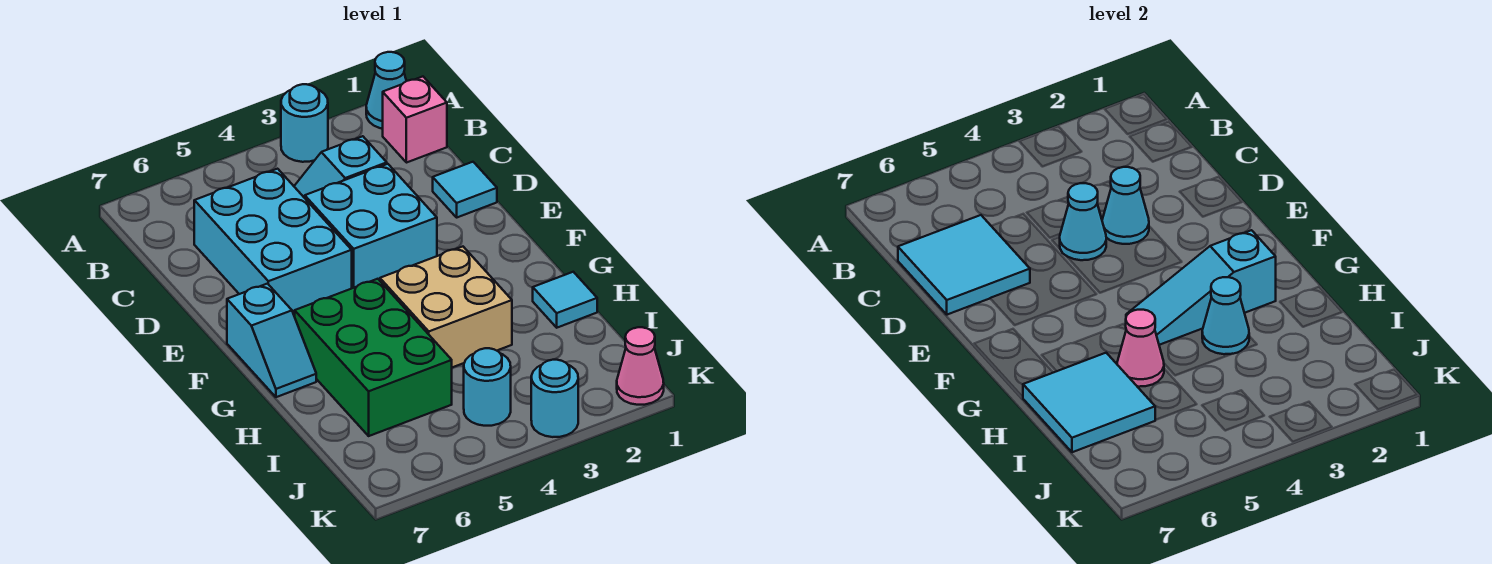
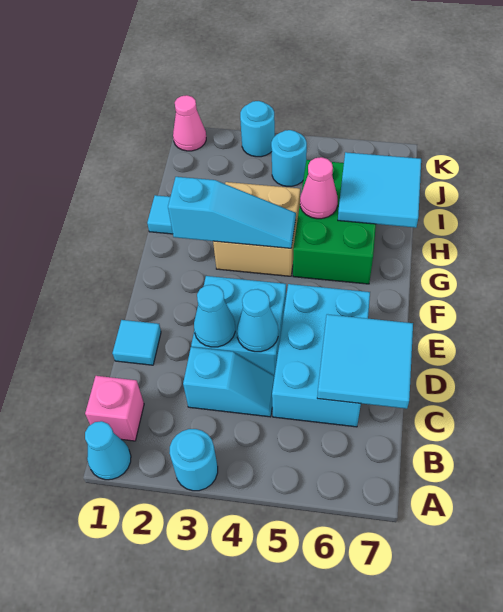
cyan 1x2 slope [227,284,316,397] -> none
cyan 1x1 cone [1202,277,1249,354] -> none

